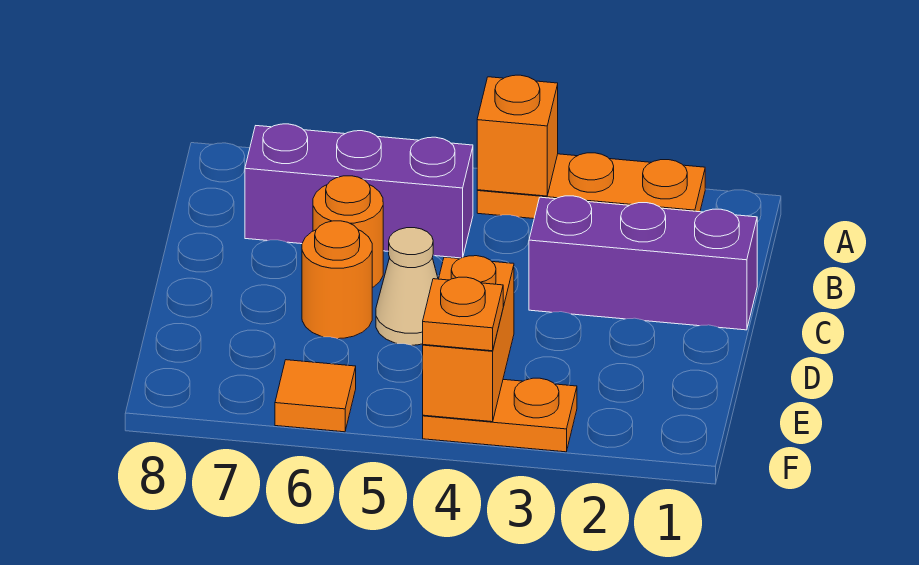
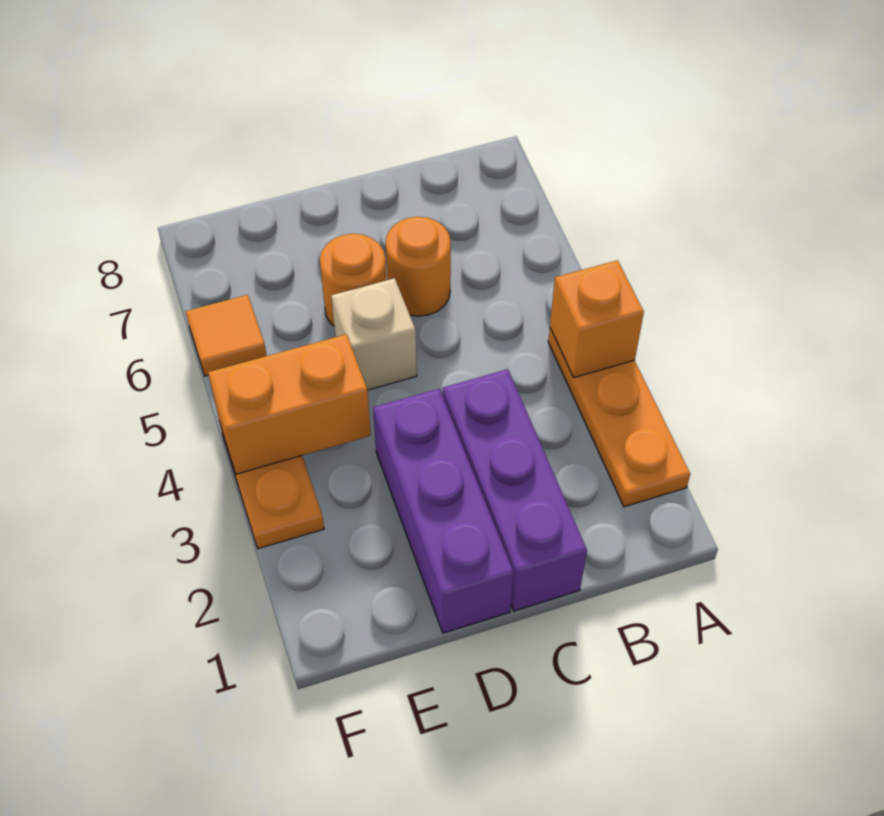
purple 1x3 brick [245,124,473,258] -> purple 1x3 brick moved to [373,389,514,633]
tan 1x1 cone [376,228,438,345] -> tan 1x1 brick [331,278,417,390]
orange 1x1 plate [423,277,503,351] -> none

